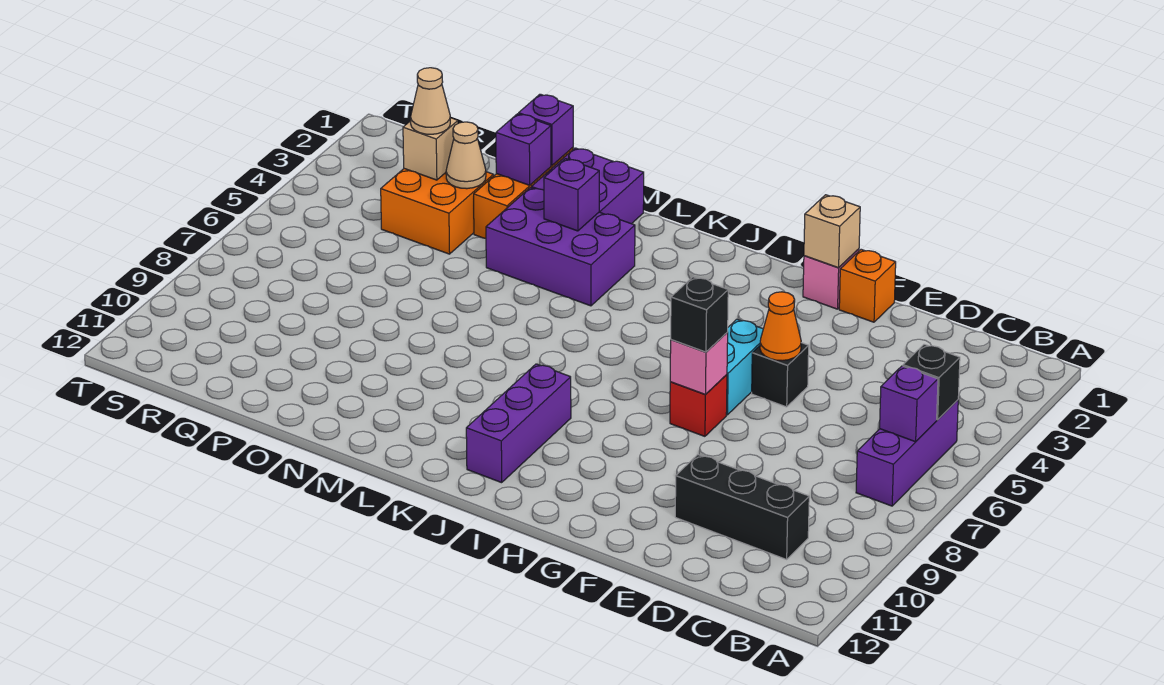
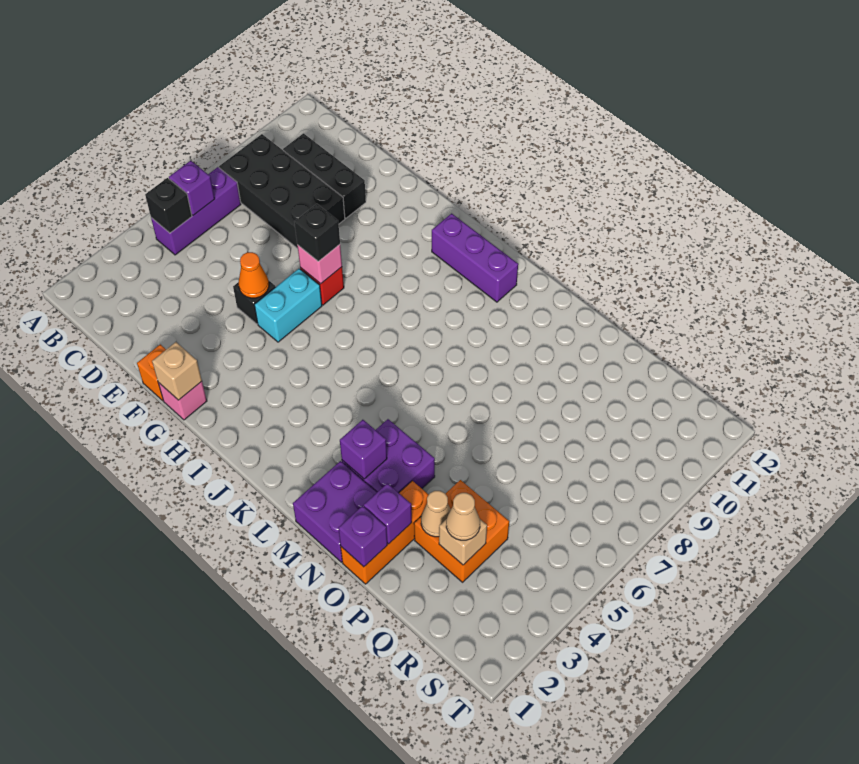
none -> black 2x4 brick [219,134,345,249]
purple 1x3 brick [466,364,571,483] -> purple 1x3 brick turned to [432,213,518,302]
purple 2x3 brick [486,188,635,306] -> purple 2x2 brick [342,419,435,493]

